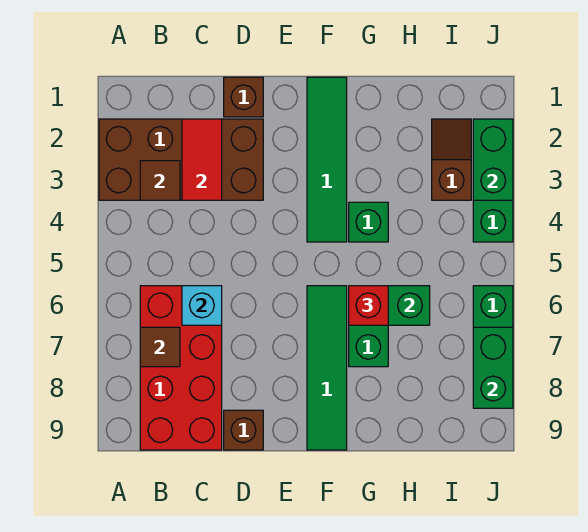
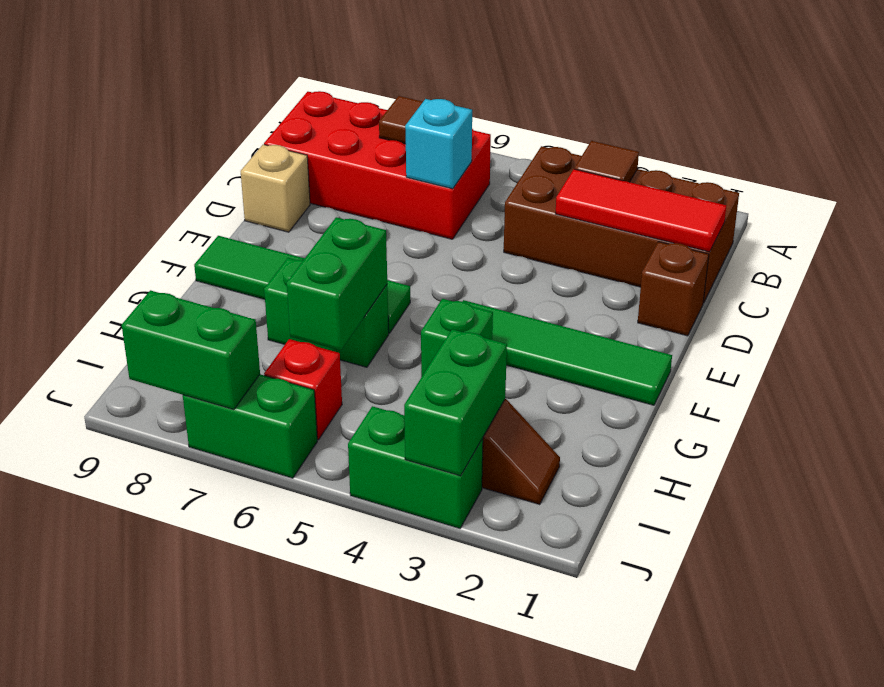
brown 2x4 brick [99,119,263,200] -> brown 2x4 brick turned to [504,146,739,303]
red 1x2 tile [182,119,222,200] -> red 1x3 tile [556,169,726,252]
brown 1x1 brick [224,410,263,450] -> tan 1x1 brick [241,144,310,232]
red 1x1 brick [349,286,388,325] -> red 1x1 brick moved to [264,339,342,440]
green 1x2 brick [473,119,513,200] -> green 1x2 brick turned to [404,329,507,476]

